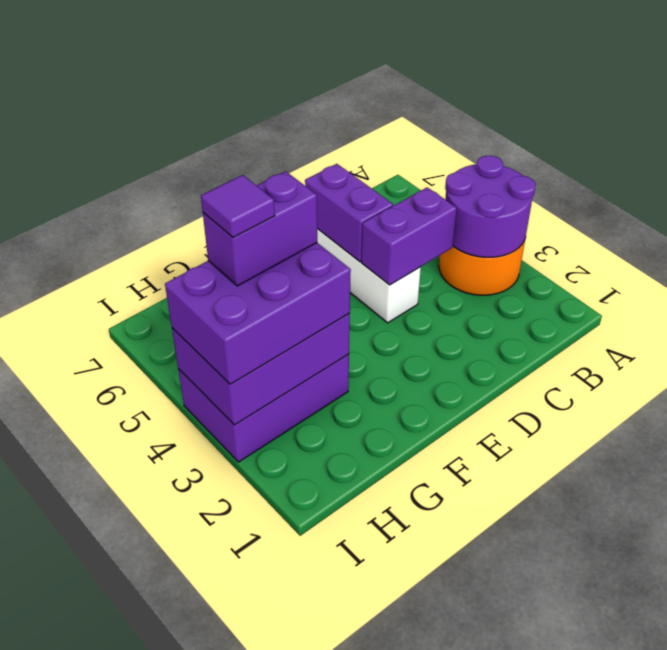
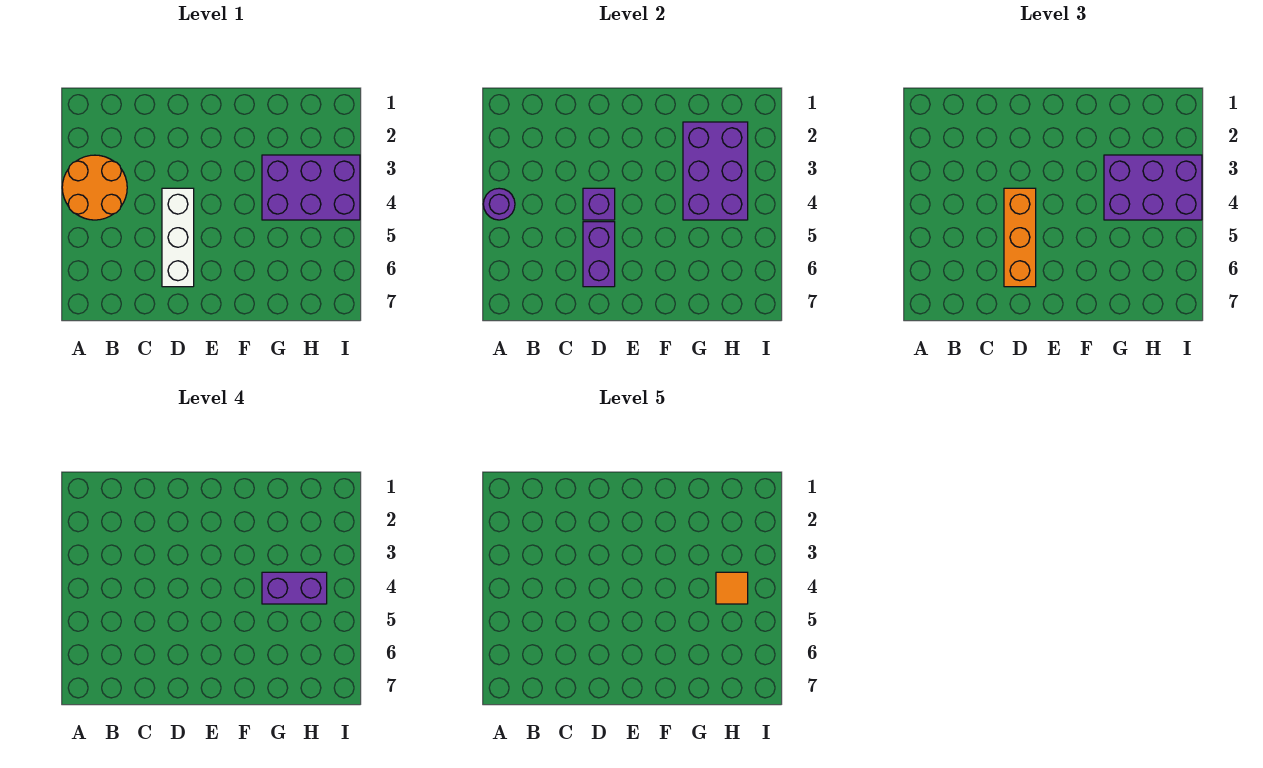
purple 2x2 round brick [445,156,536,257] -> purple 1x1 round brick [483,188,515,220]
purple 1x2 brick [361,187,457,285] -> purple 1x1 brick [583,188,615,220]
none -> orange 1x3 brick [1004,188,1036,287]
purple 2x3 brick [172,313,350,425] -> purple 2x3 brick turned to [683,122,748,220]
purple 1x1 tile [201,175,275,238] -> orange 1x1 tile [716,572,748,604]

